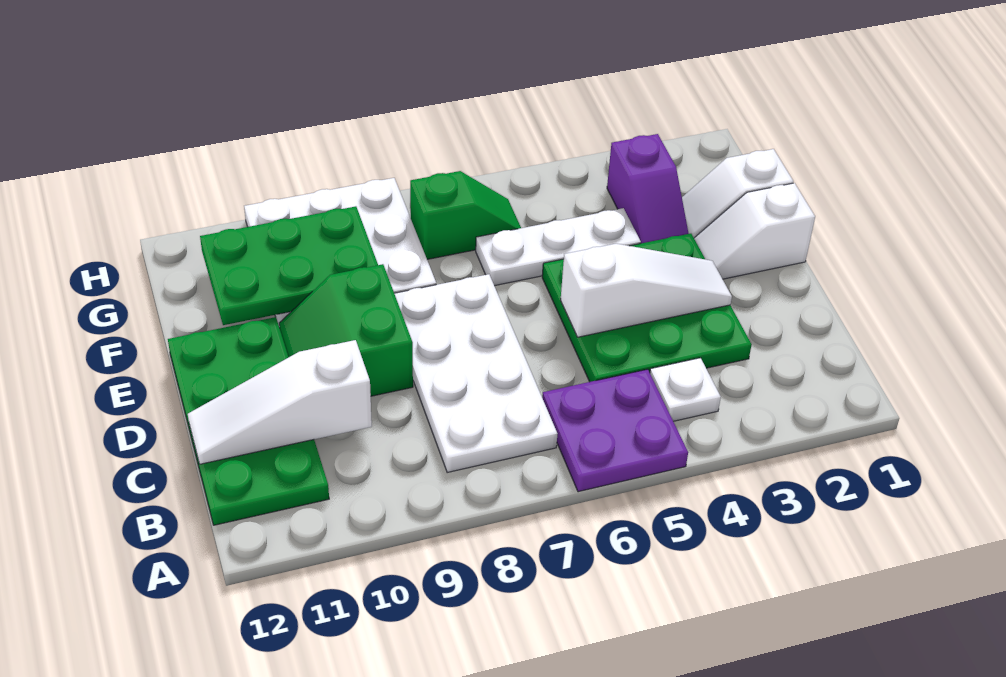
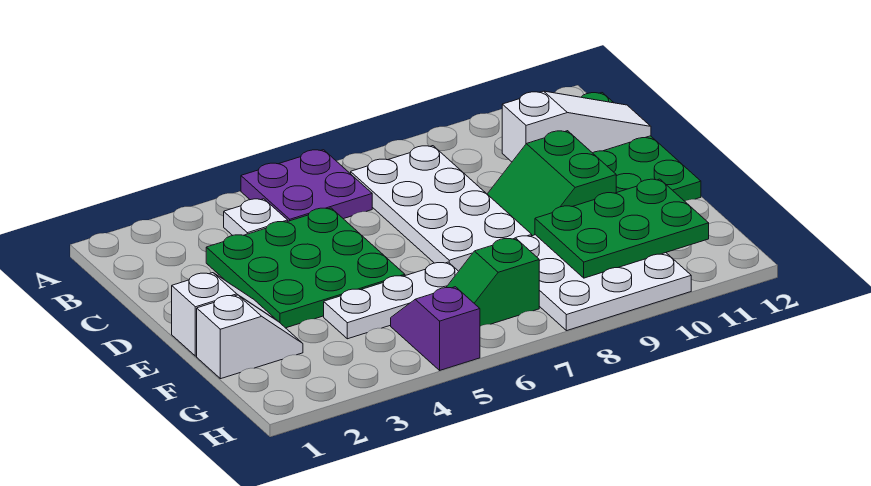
white 1x3 slope [561,244,732,337] -> none
green 2x2 slope [279,264,413,396] -> green 2x2 slope turned to [487,131,616,236]
purple 1x2 slope [607,134,689,243] -> purple 1x2 slope moved to [391,287,480,370]

